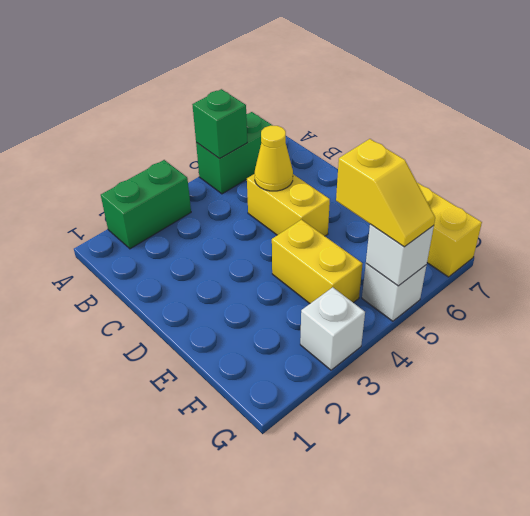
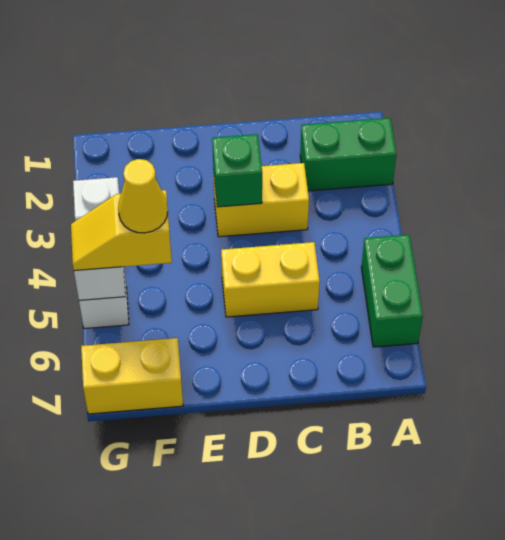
green 1x2 brick [101,160,191,249] -> green 1x2 brick turned to [300,118,396,191]
green 1x1 brick [192,89,247,159] -> green 1x1 brick moved to [212,134,262,207]
yellow 1x1 cone [255,126,293,191] -> yellow 1x1 cone moved to [118,159,168,233]
yellow 1x2 brick [272,219,363,303] -> yellow 1x2 brick moved to [214,163,309,237]

